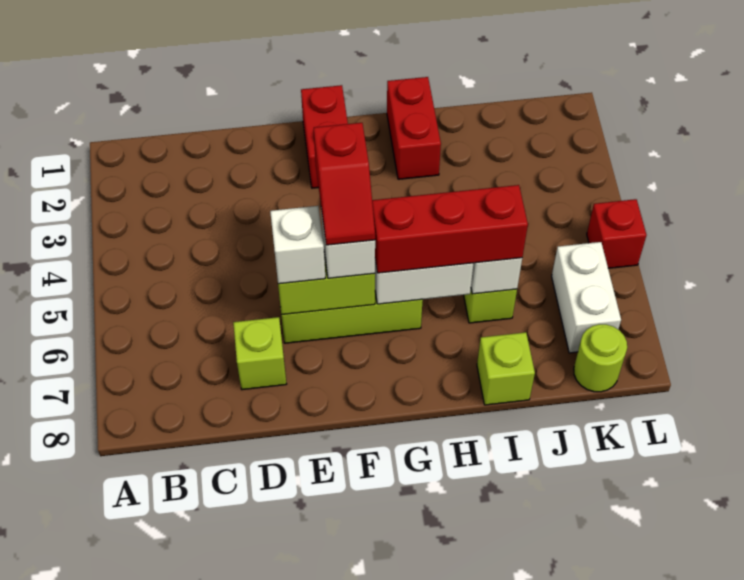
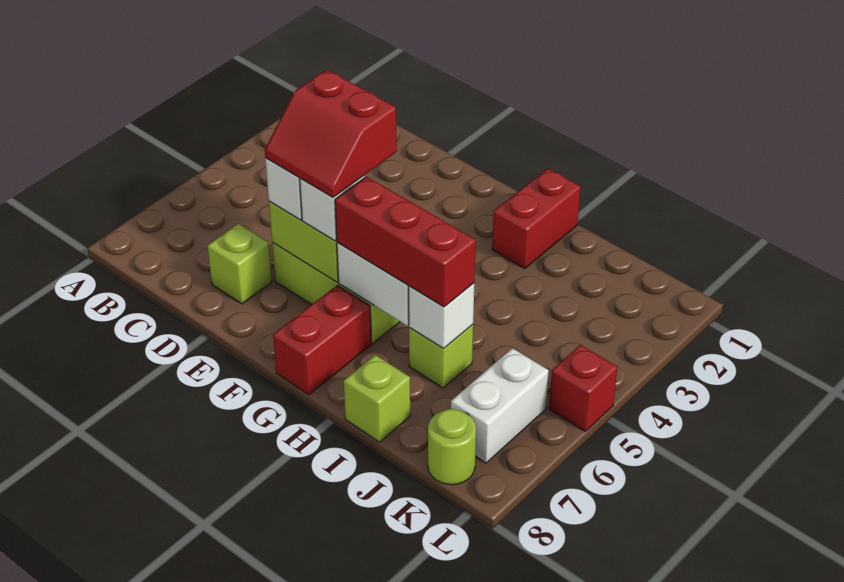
red 1x2 brick [301,85,348,188] -> red 1x2 brick moved to [273,285,371,395]
red 1x2 slope [314,123,375,245] -> red 2x2 slope [265,70,397,198]

